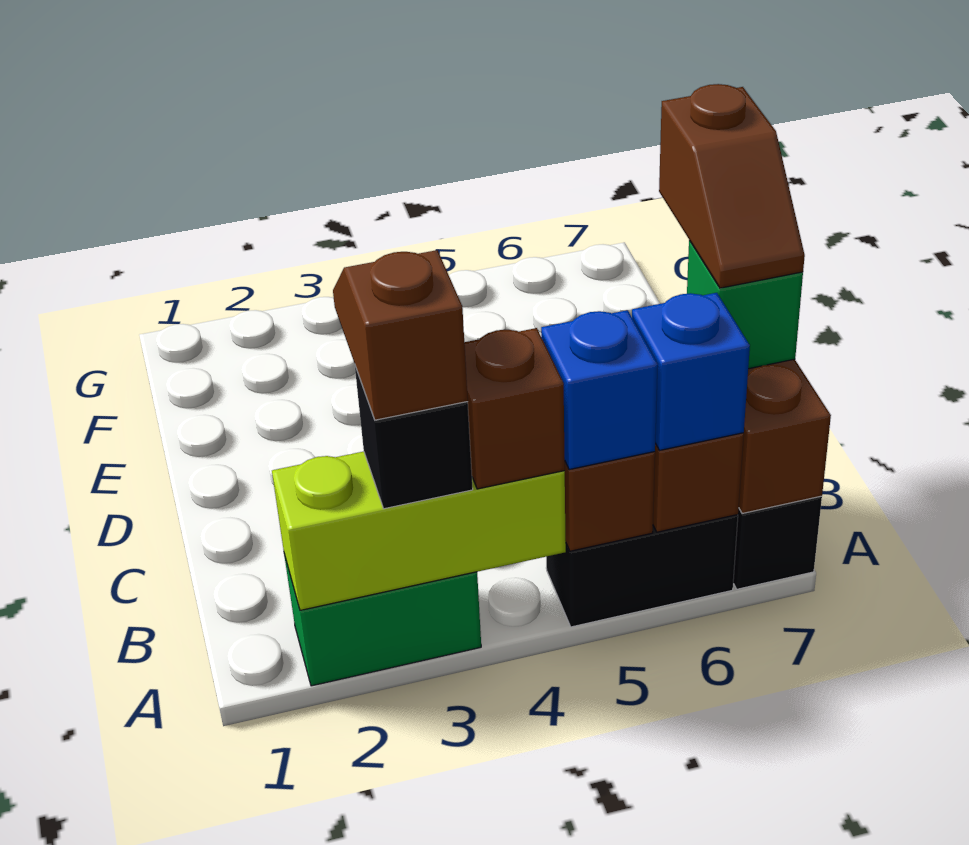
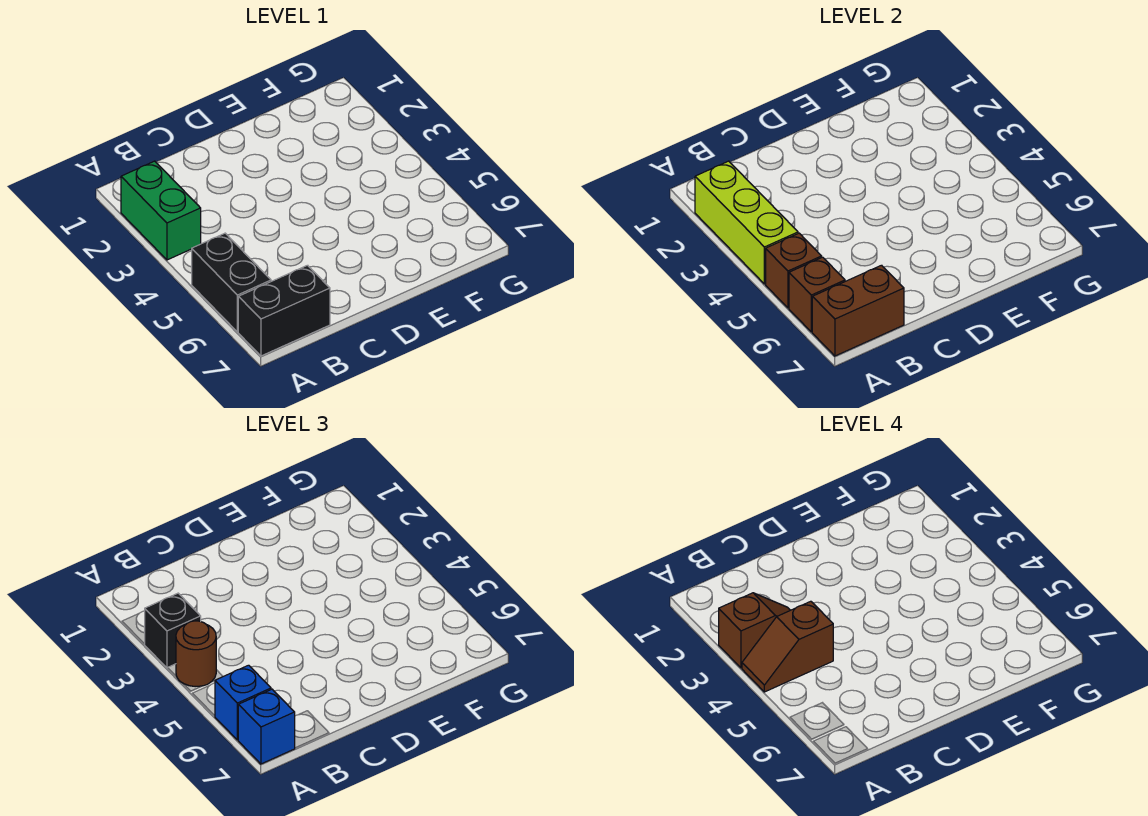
brown 1x1 brick [464,328,565,489] -> brown 1x1 round brick [176,621,216,687]
blue 1x1 brick [541,310,658,470] -> blue 1x1 brick moved to [238,689,295,764]
green 1x1 brick [687,240,803,369] -> none
brown 1x2 slope [659,84,805,288] -> brown 1x2 slope moved to [742,601,833,692]

